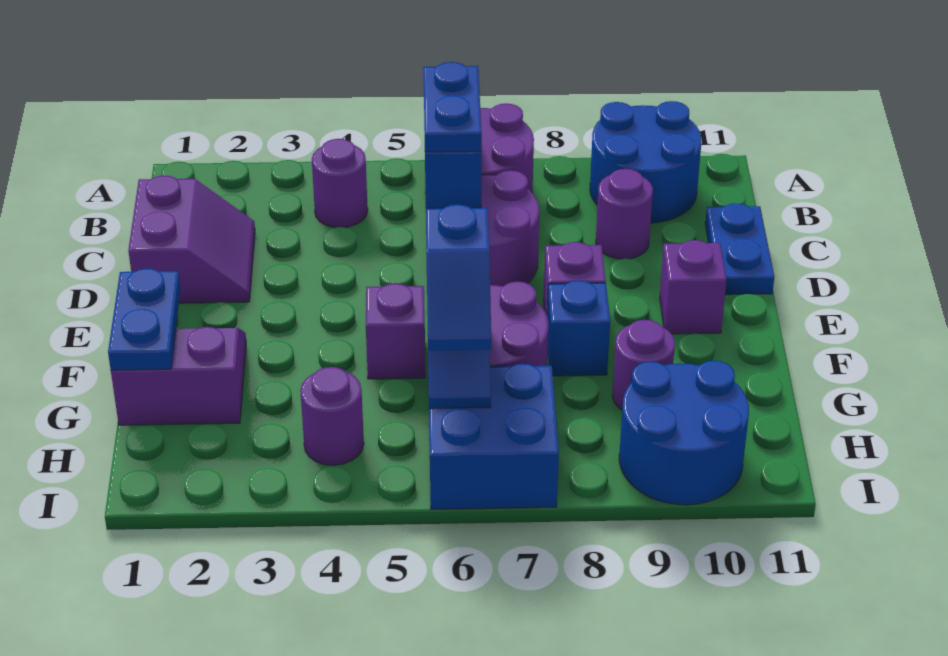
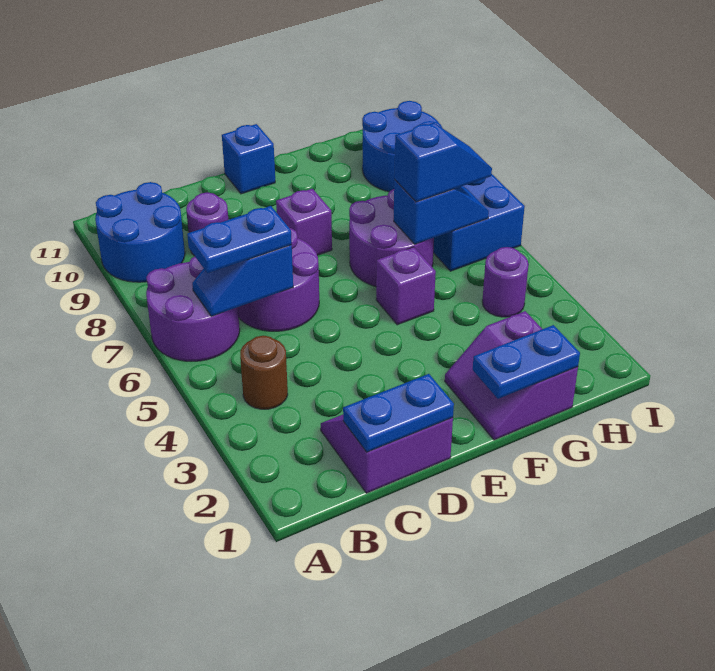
purple 1x1 round brick [312,139,368,227] -> brown 1x1 round brick [240,336,288,409]
blue 1x2 plate [705,203,774,295] -> blue 1x2 plate moved to [343,374,454,452]
purple 1x1 brick [660,240,726,334] -> none
blue 1x1 brick [547,281,610,376] -> blue 1x1 brick moved to [222,124,275,194]
purple 1x1 round brick [612,320,675,410] -> none

